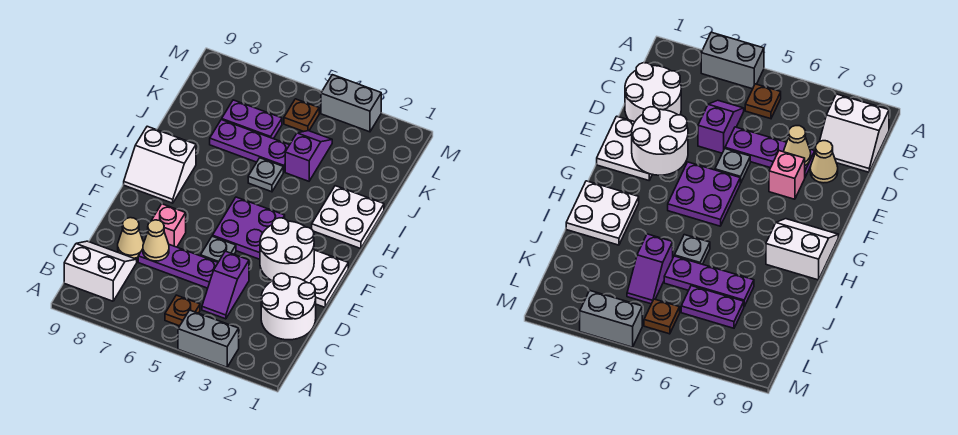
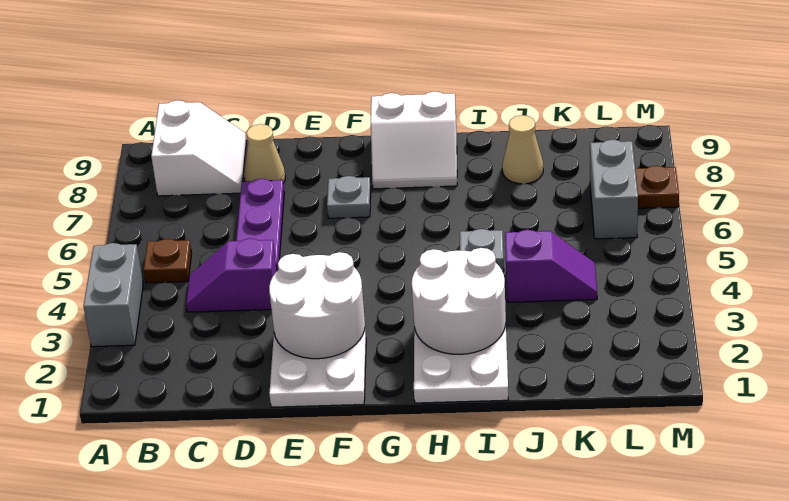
white 2x2 round brick [261,273,316,340] -> white 2x2 round brick moved to [412,248,506,354]
tan 1x1 cone [143,220,169,261] -> tan 1x1 cone moved to [502,115,543,184]
grey 1x1 plate [201,236,236,262] -> grey 1x1 plate moved to [327,176,371,218]
pink 1x1 brick [151,204,186,247] -> none
purple 2x2 plate [212,197,285,259] -> none
white 2x2 slope [124,126,196,203] -> white 2x2 slope turned to [371,92,457,189]
purple 1x3 plate [210,120,289,172] -> none
purple 1x2 plate [222,100,282,139] -> none
brown 1x1 plate [284,99,319,132] -> brown 1x1 plate moved to [635,166,679,208]
grey 1x2 brick [321,75,381,132] -> grey 1x2 brick moved to [590,140,638,239]

